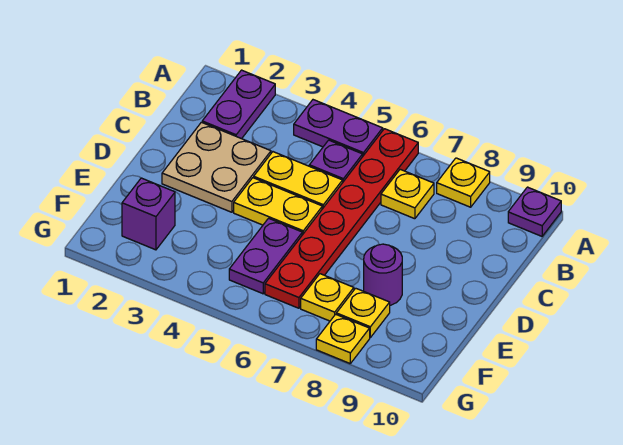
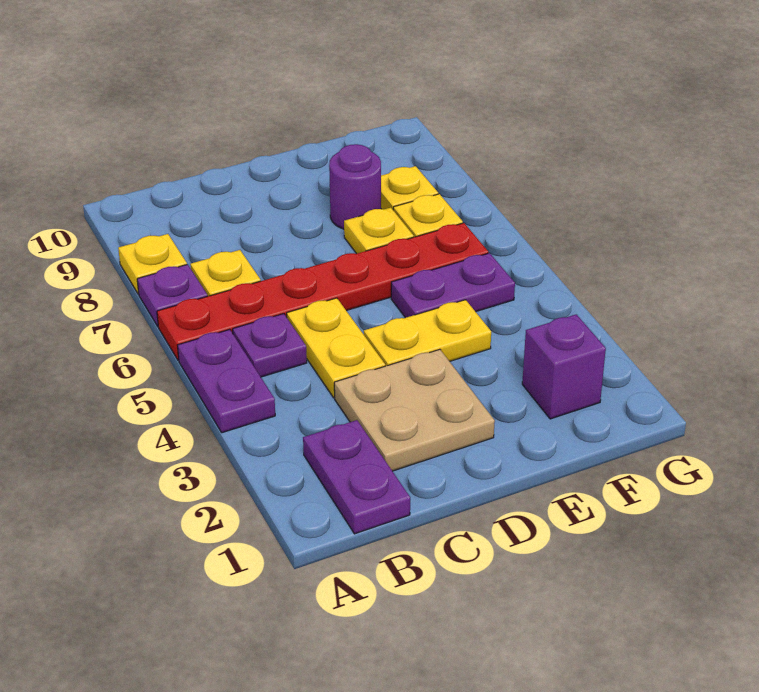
purple 1x2 plate [202,70,275,139] -> purple 1x2 plate turned to [303,420,410,534]
purple 1x1 plate [508,187,561,236] -> purple 1x1 plate moved to [137,264,207,326]
yellow 1x2 plate [234,178,322,235] -> yellow 1x2 plate turned to [364,300,491,366]
yellow 1x1 plate [316,314,370,363] -> yellow 1x1 plate moved to [344,208,414,254]

